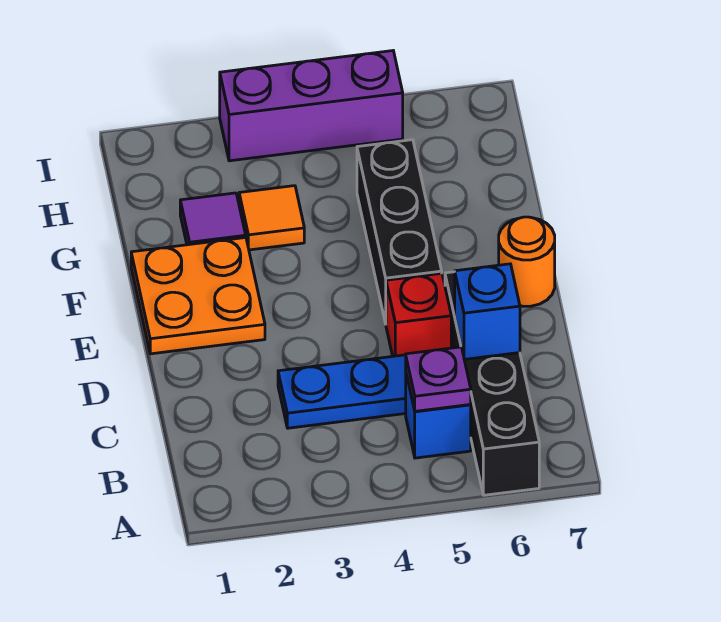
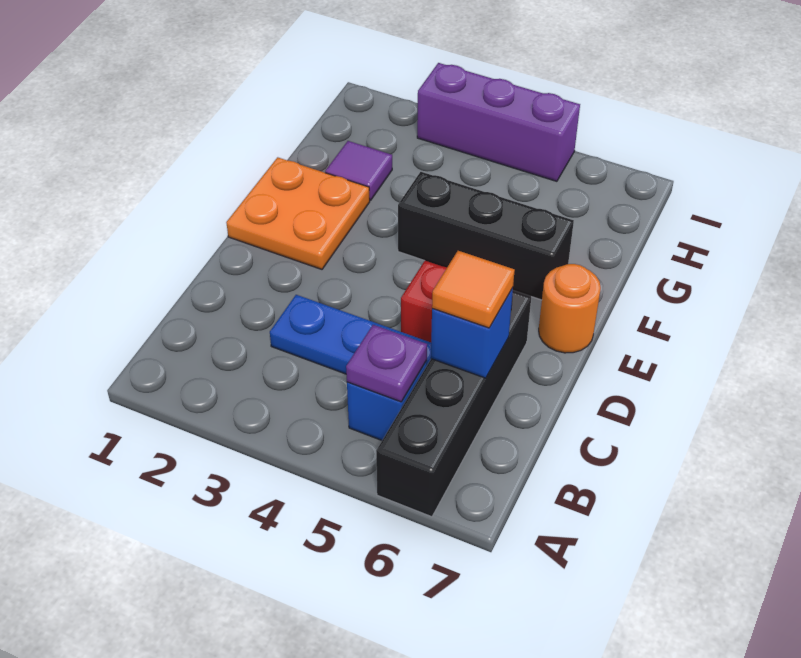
black 1x3 brick [357,140,442,324] -> black 1x3 brick turned to [398,172,574,300]
orange 1x1 tile [239,186,304,250] -> orange 1x1 tile moved to [432,251,515,328]

